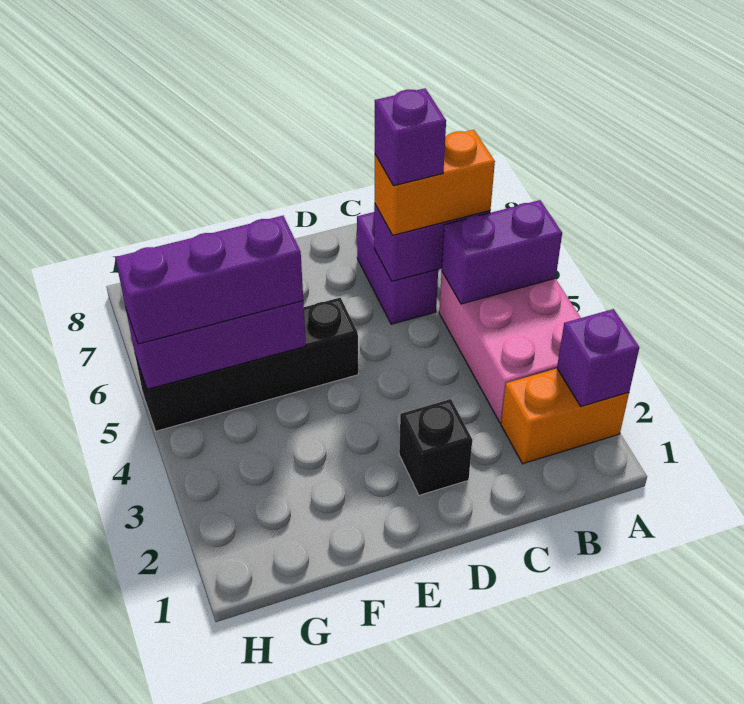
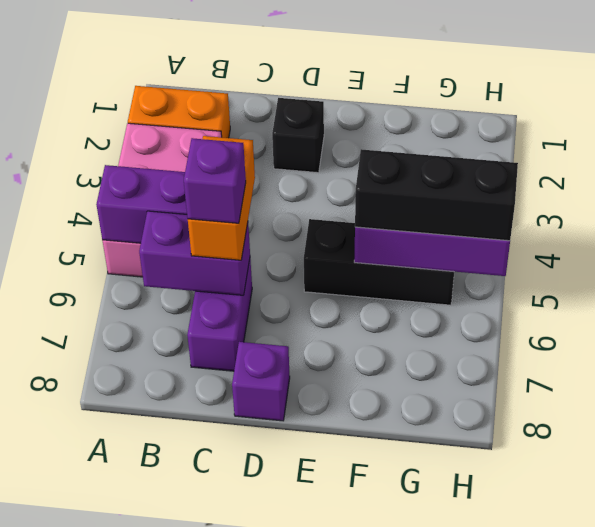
purple 1x1 brick [557,309,639,406] -> purple 1x1 brick moved to [232,342,290,421]
orange 1x2 brick [375,130,495,235] -> orange 1x2 brick turned to [188,136,255,260]
black 1x4 brick [135,298,358,431] -> black 1x3 brick [304,219,454,305]
purple 1x3 brick [115,216,303,344] -> black 1x3 brick [355,149,518,241]

